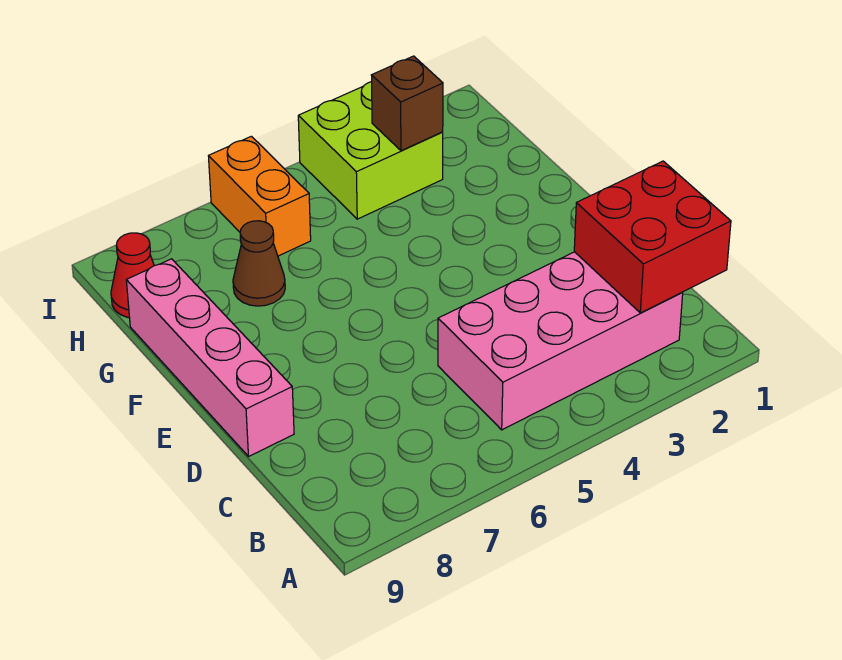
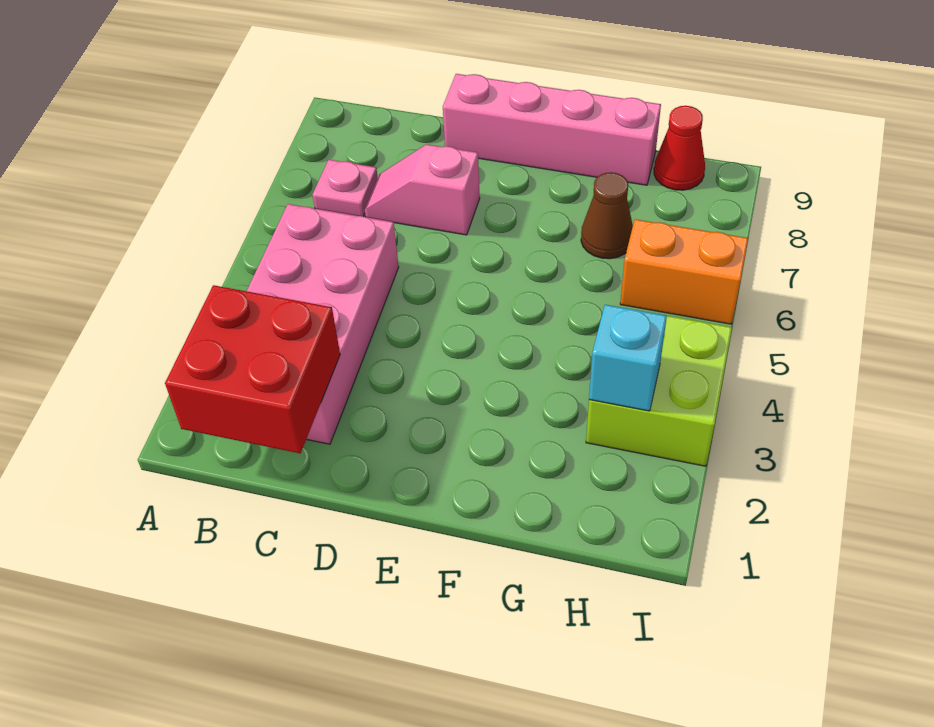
none -> pink 1x1 plate [313,160,378,216]
none -> pink 1x2 slope [365,144,480,235]
brown 1x1 brick [371,56,443,151] -> cyan 1x1 brick [589,305,667,411]

